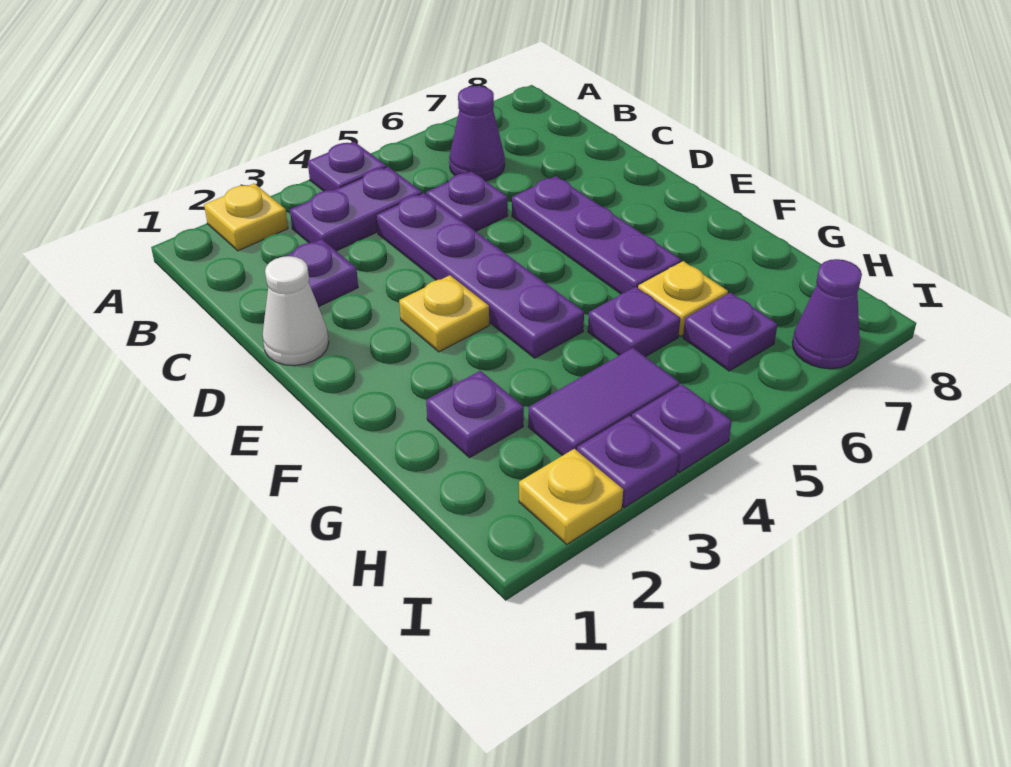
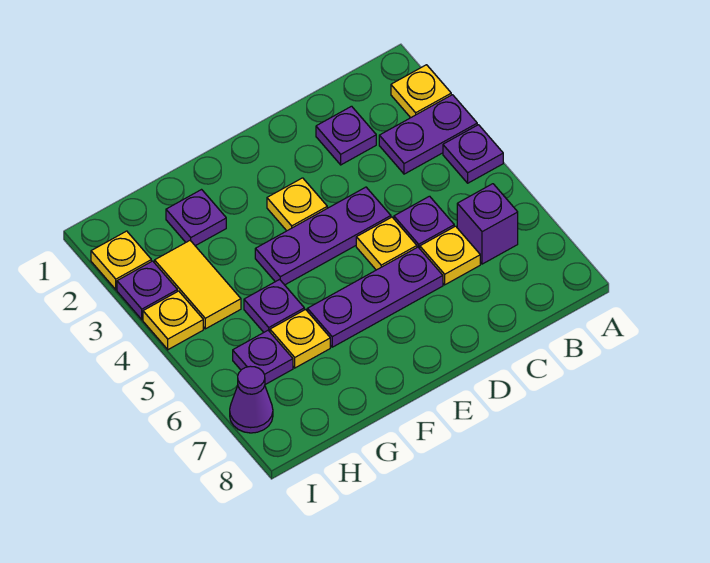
purple 1x2 plate [290,167,422,251] -> purple 1x2 plate turned to [379,95,477,174]
purple 1x1 cone [449,86,505,181] -> purple 1x1 brick [457,184,518,264]
purple 1x4 plate [376,193,584,358] -> purple 1x3 plate [255,187,391,285]
none -> yellow 1x1 plate [420,226,480,285]
white 1x1 cone [263,256,329,366] -> none
none -> yellow 1x1 plate [356,217,417,270]
purple 1x2 tile [528,348,680,456] -> yellow 1x2 tile [155,240,241,329]
purple 1x1 plate [632,384,732,473] -> yellow 1x1 plate [143,291,203,350]

